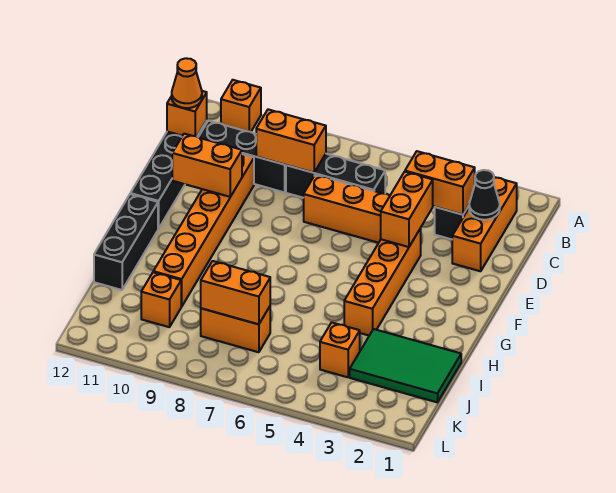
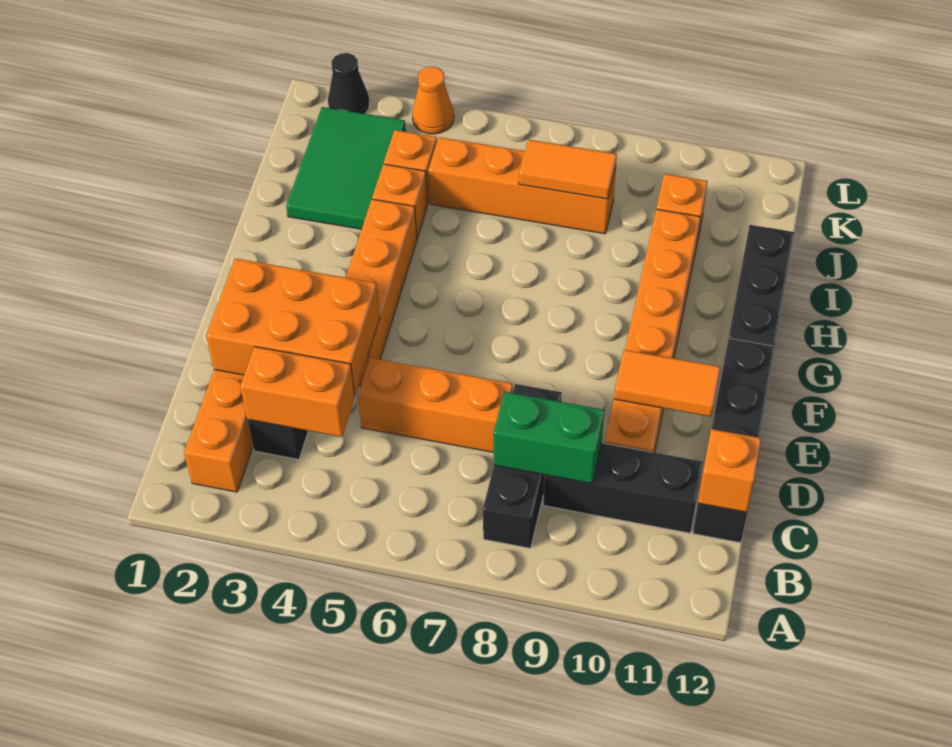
orange 1x1 brick [221,80,261,132] -> orange 1x1 brick moved to [372,164,428,238]
black 1x1 cone [469,170,500,220] -> black 1x1 cone moved to [328,53,370,114]
black 1x3 brick [286,154,385,198] -> black 1x3 brick turned to [483,384,562,548]
orange 1x2 brick [256,109,326,173] -> green 1x2 brick [494,392,604,483]
orange 1x1 cone [172,58,202,108] -> orange 1x1 cone moved to [412,67,454,134]
orange 1x2 brick [381,172,433,247] -> orange 2x3 brick [206,258,380,395]
orange 1x2 brick [172,134,242,197] -> orange 1x2 tile [614,350,720,417]
green 2x3 tile [350,329,461,402] -> green 2x3 tile turned to [286,107,406,229]
orange 1x2 brick [201,307,270,352] -> orange 1x4 brick [428,137,616,234]
orange 1x2 brick [201,261,270,324] -> orange 1x2 tile [519,140,617,199]

